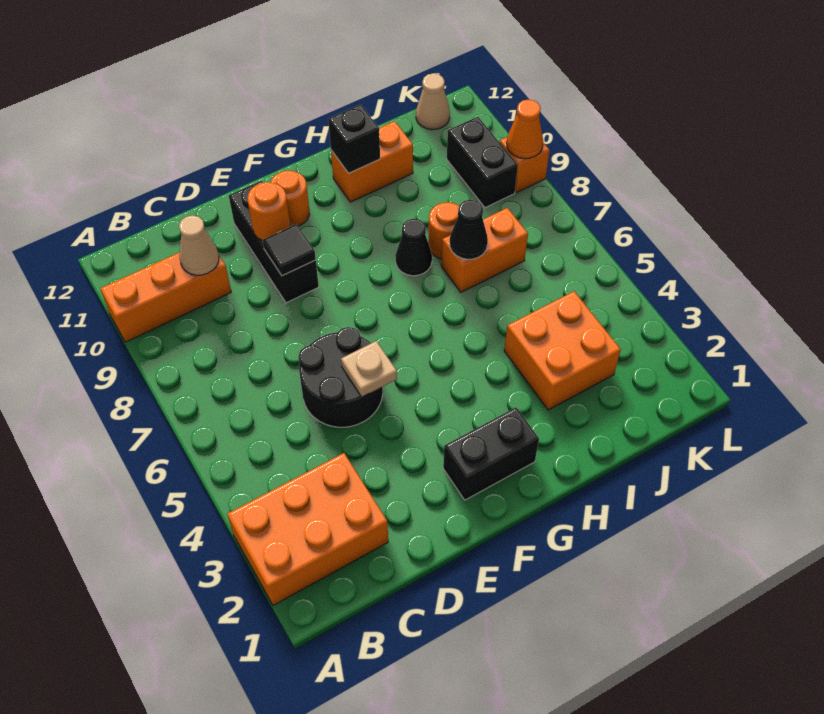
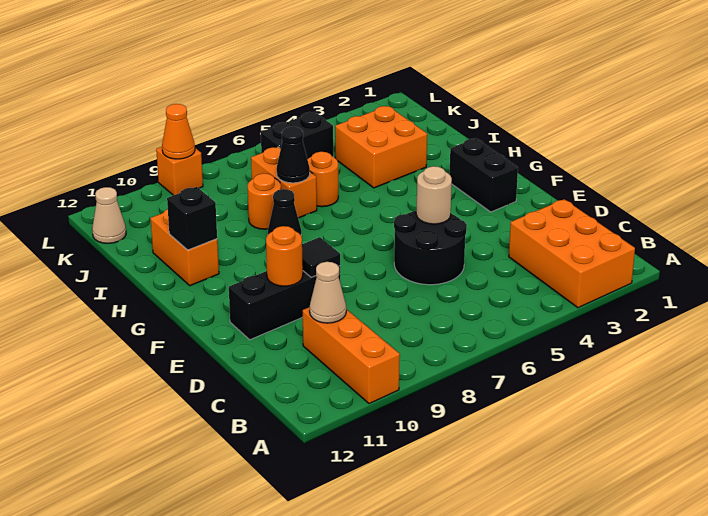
tan 1x1 plate [341,341,397,397] -> tan 1x1 round brick [416,166,452,224]
orange 1x1 round brick [271,171,309,226] -> orange 1x1 round brick moved to [307,152,338,207]
black 1x2 brick [447,117,518,208] -> black 1x2 brick moved to [261,112,333,159]

